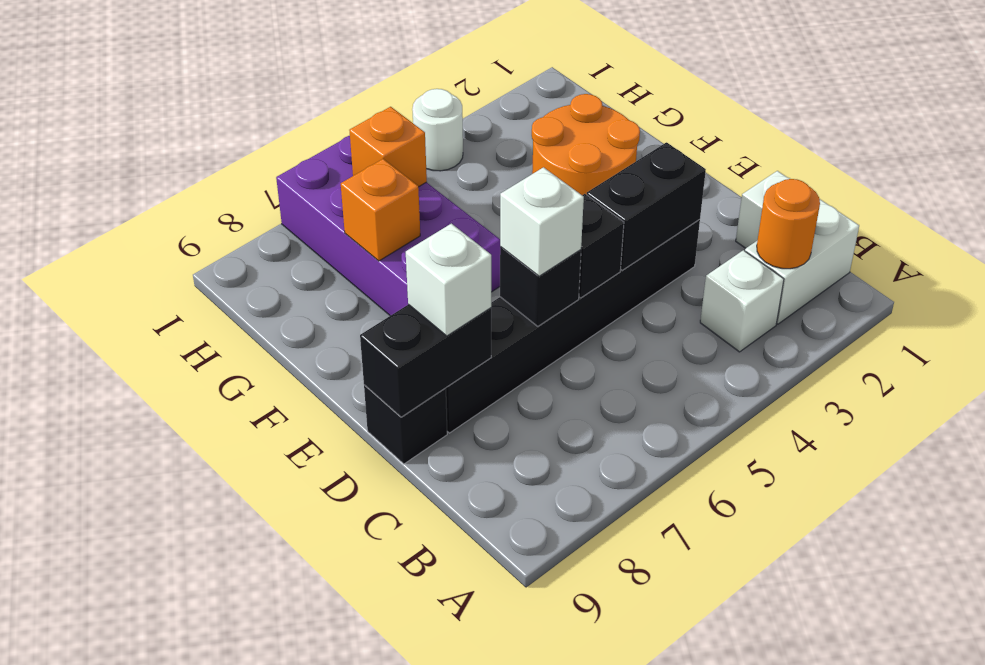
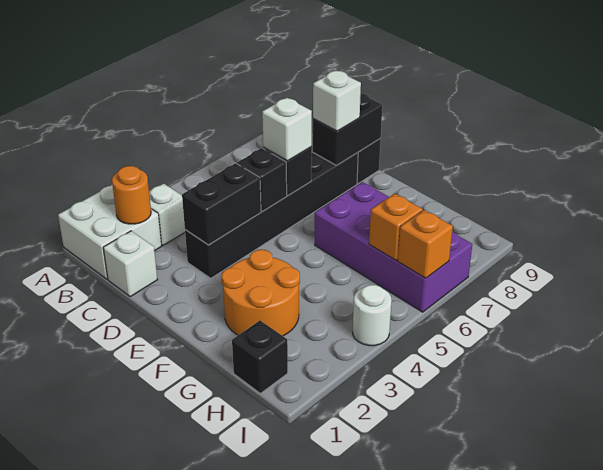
white 1x2 brick [745,199,859,324] -> white 2x2 brick [58,185,162,279]
orange 1x1 brick [341,159,420,261] -> orange 1x1 brick moved to [398,210,453,278]
none -> black 1x1 brick [232,321,288,393]

